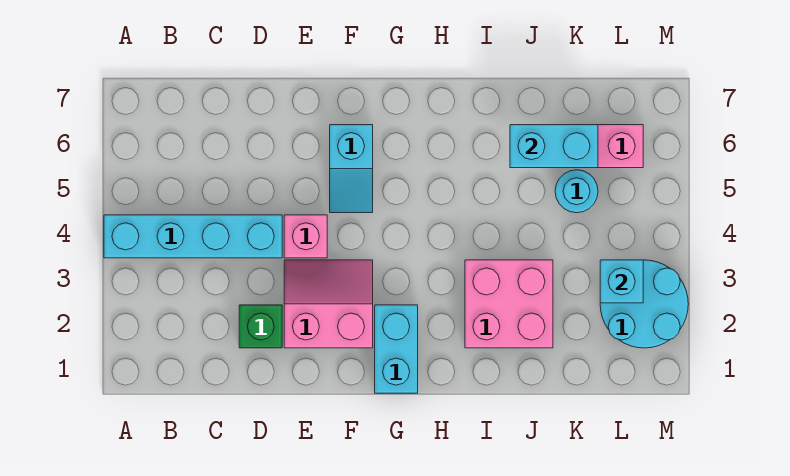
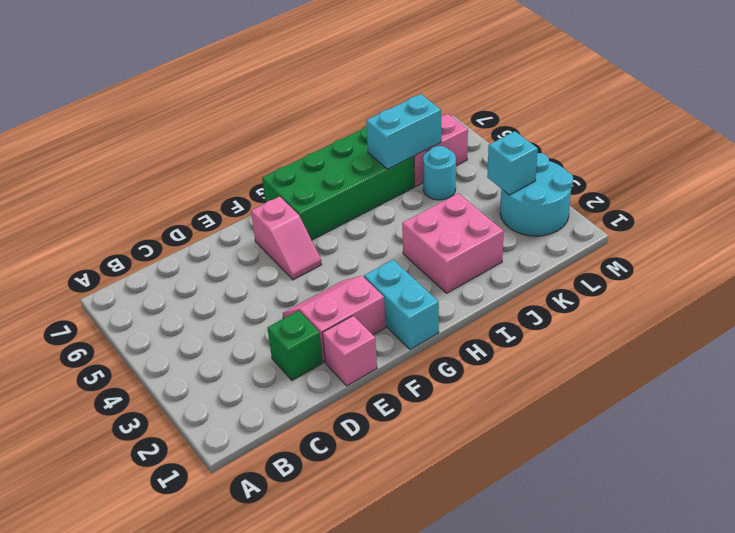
cyan 1x4 brick [104,215,282,258] -> none
pink 1x1 brick [284,215,327,258] -> pink 1x1 brick moved to [322,316,377,386]
cyan 1x2 slope [330,125,373,213] -> pink 1x2 slope [251,197,322,280]
none -> green 2x4 brick [262,127,414,240]

